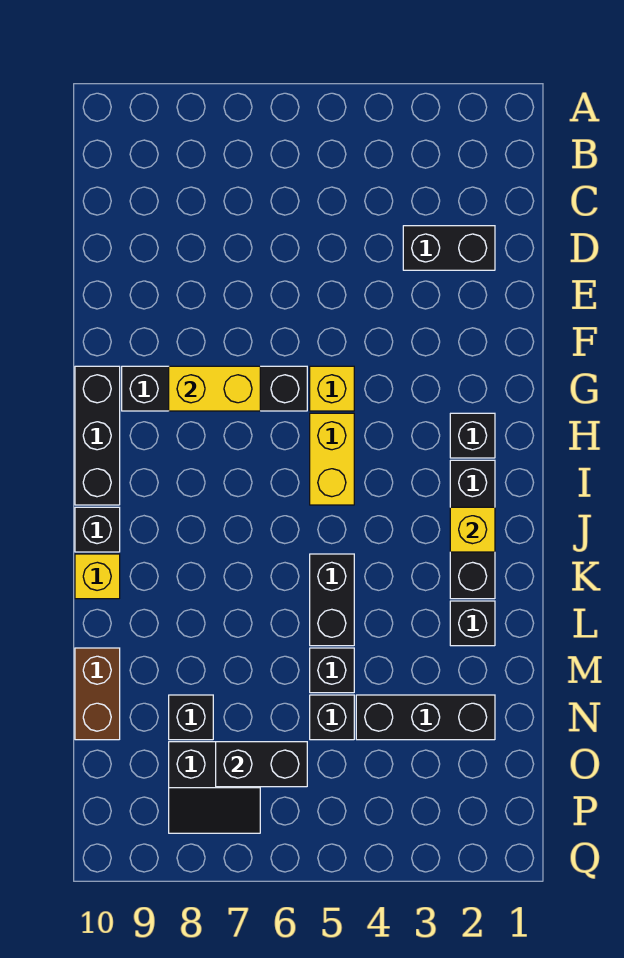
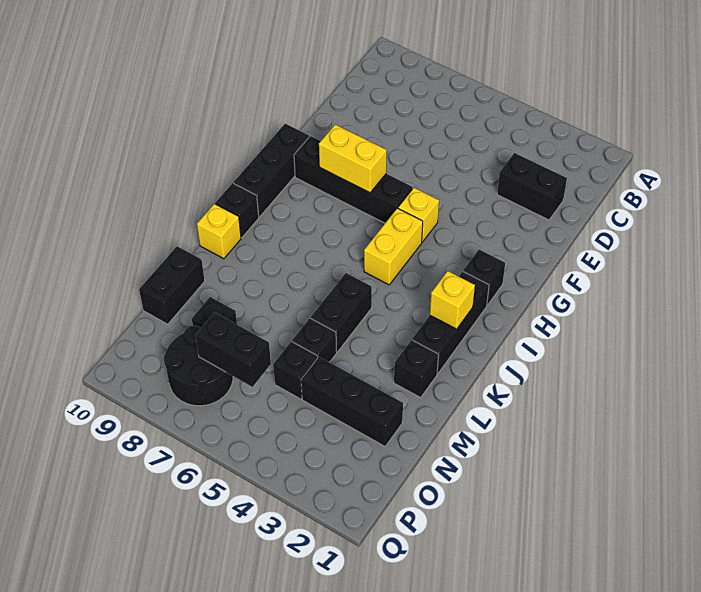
brown 1x2 brick [75,648,120,740] -> black 1x2 brick [139,246,205,324]
black 2x2 slope [169,742,260,833] -> black 2x2 round brick [163,326,233,406]

